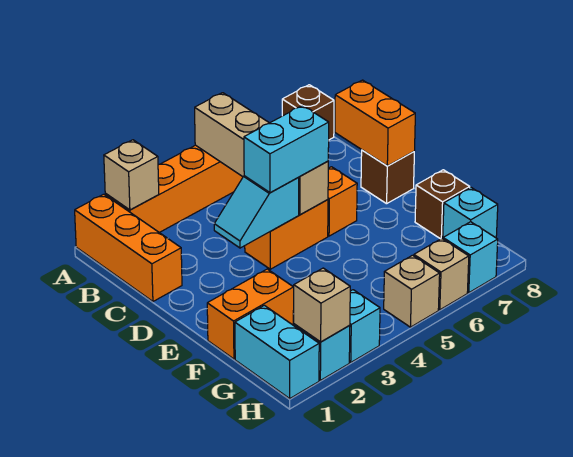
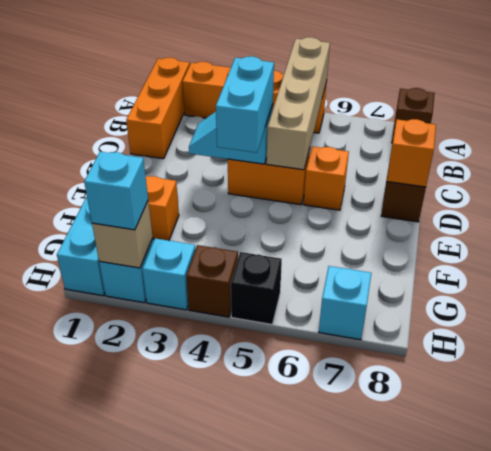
tan 1x1 brick [104,140,159,210] -> none
orange 1x2 brick [335,80,415,166] -> orange 1x1 brick [387,119,436,187]
cyan 1x2 brick [244,105,329,193] -> cyan 1x2 brick turned to [216,56,274,153]
brown 1x1 brick [415,170,470,239] -> brown 1x1 brick moved to [186,245,238,317]
cyan 1x1 brick [443,188,498,238] -> cyan 1x1 brick moved to [84,152,148,230]
tan 1x1 brick [384,255,440,327] -> black 1x1 brick [231,252,282,324]
tan 1x1 brick [414,238,469,310] -> none

